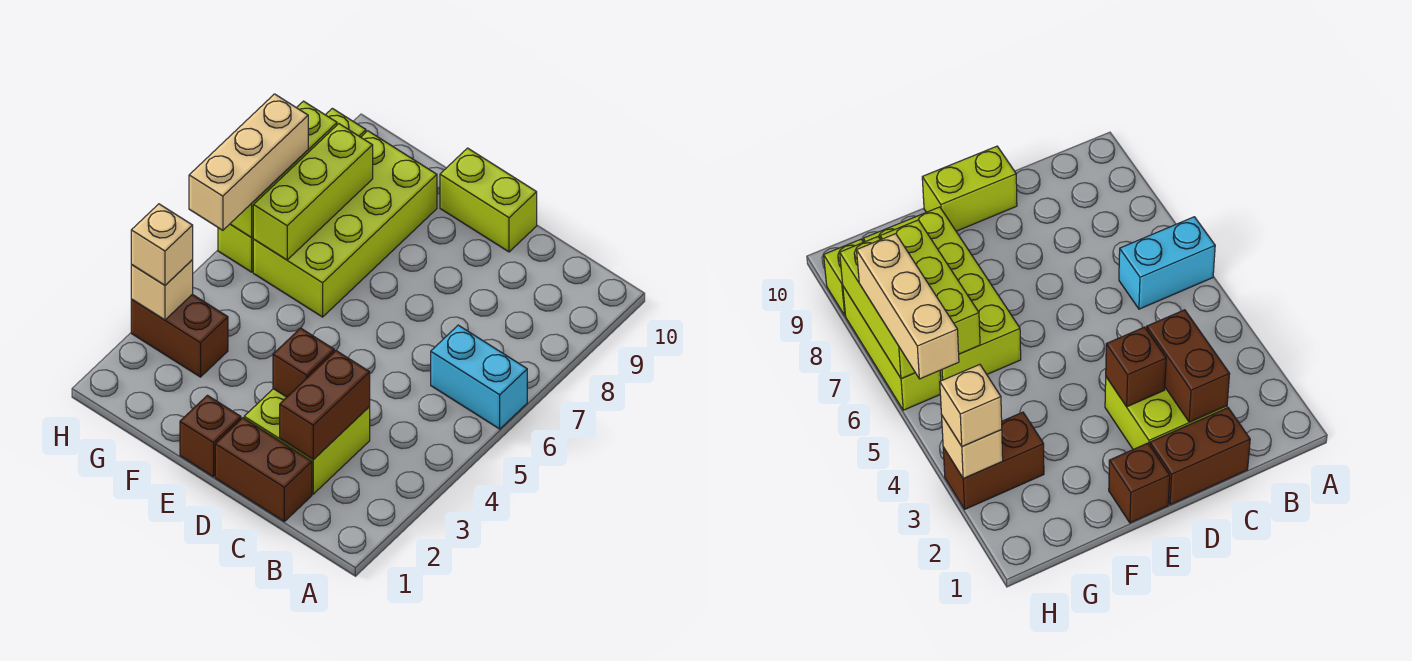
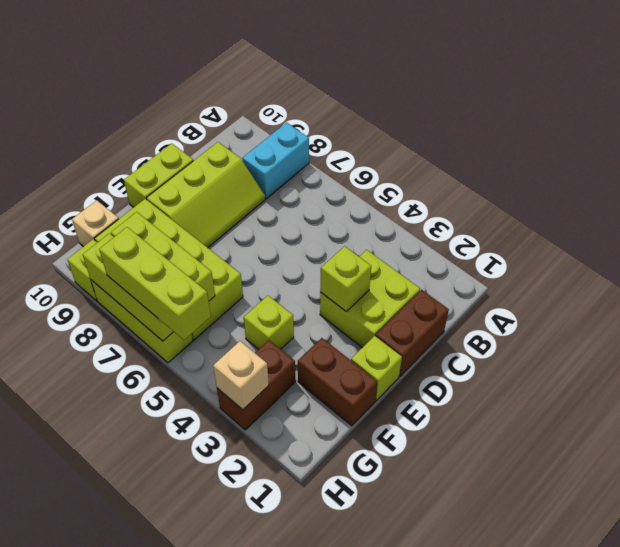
cyan 1x2 brick [431,325,527,429] -> cyan 1x2 brick moved to [242,123,309,199]
brown 1x2 brick [280,351,370,460] -> brown 1x2 brick moved to [298,338,377,426]
none -> lime 2x3 slope [147,142,265,248]
brown 1x1 brick [273,328,334,397] -> lime 1x1 brick [320,246,371,311]
brown 1x1 brick [180,395,241,477] -> lime 1x1 brick [351,336,402,401]
none -> lime 1x1 brick [244,296,294,349]
tan 1x1 brick [131,204,193,285] -> tan 1x1 brick moved to [72,200,119,247]
tan 1x3 brick [189,94,308,230] -> lime 1x3 brick [99,227,211,340]

